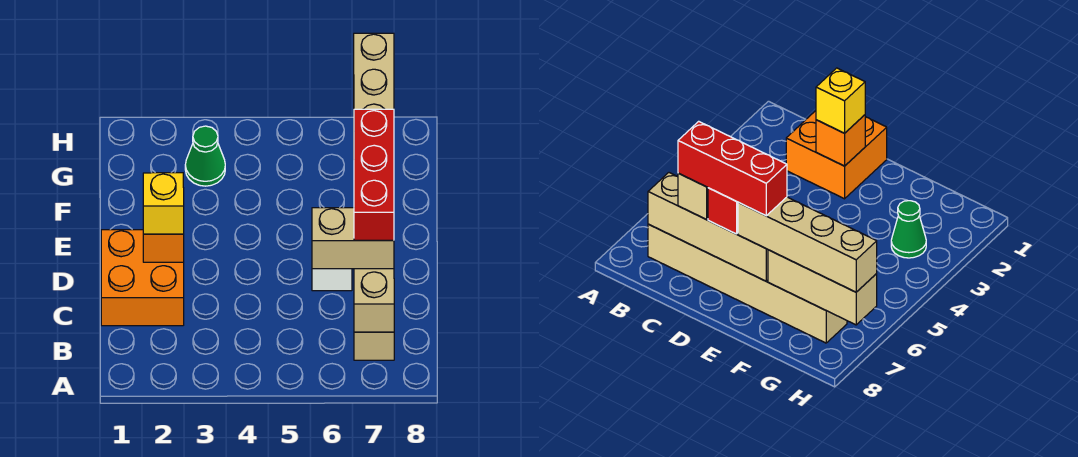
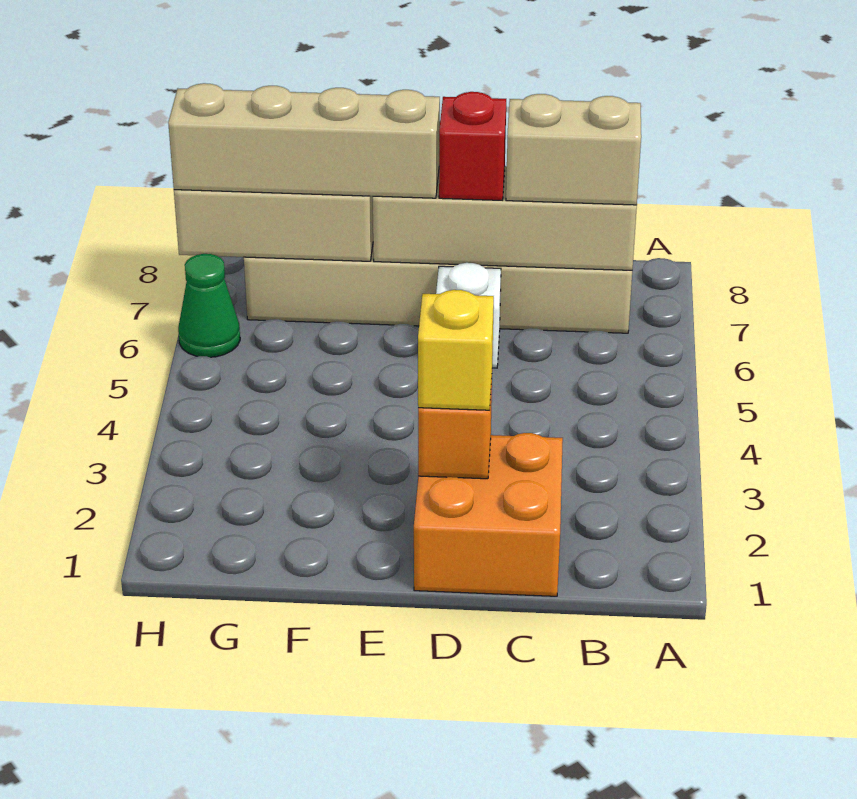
tan 1x2 brick [312,208,394,269] -> tan 1x2 brick turned to [506,94,641,205]
red 1x3 brick [354,109,394,240] -> none
green 1x1 cone [185,126,225,186] -> green 1x1 cone moved to [178,254,240,357]

